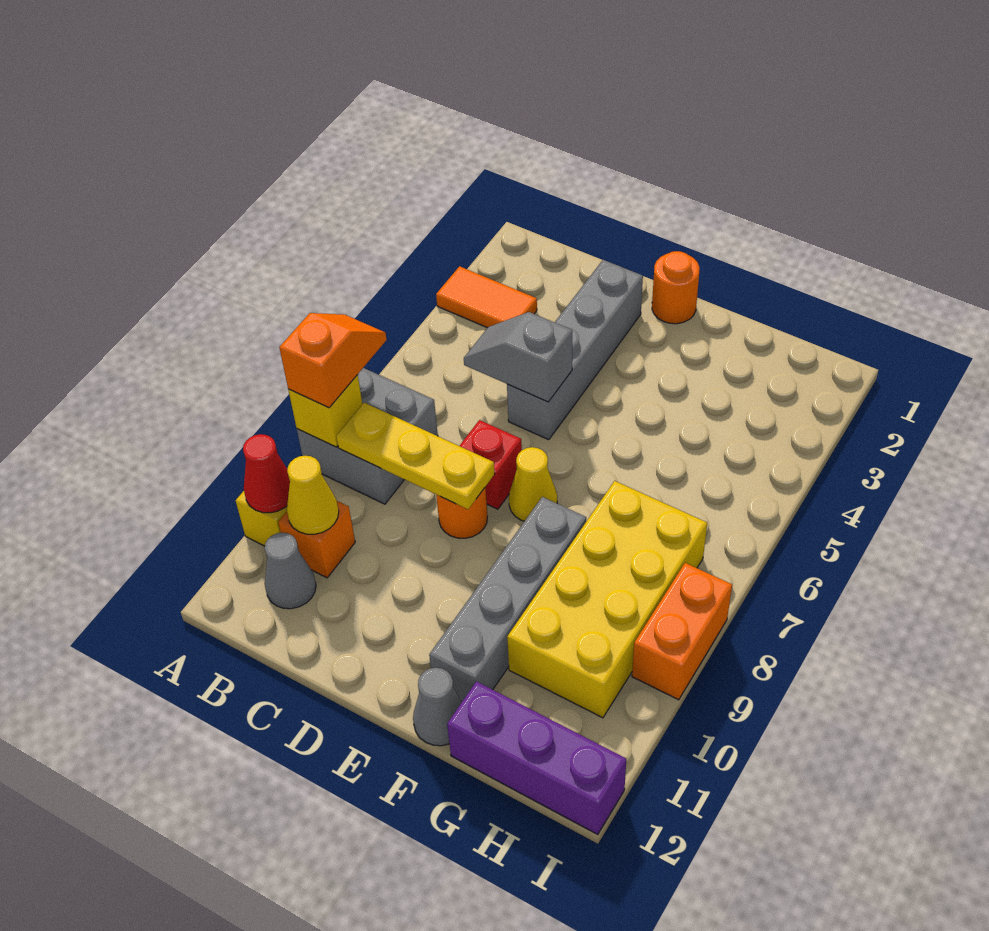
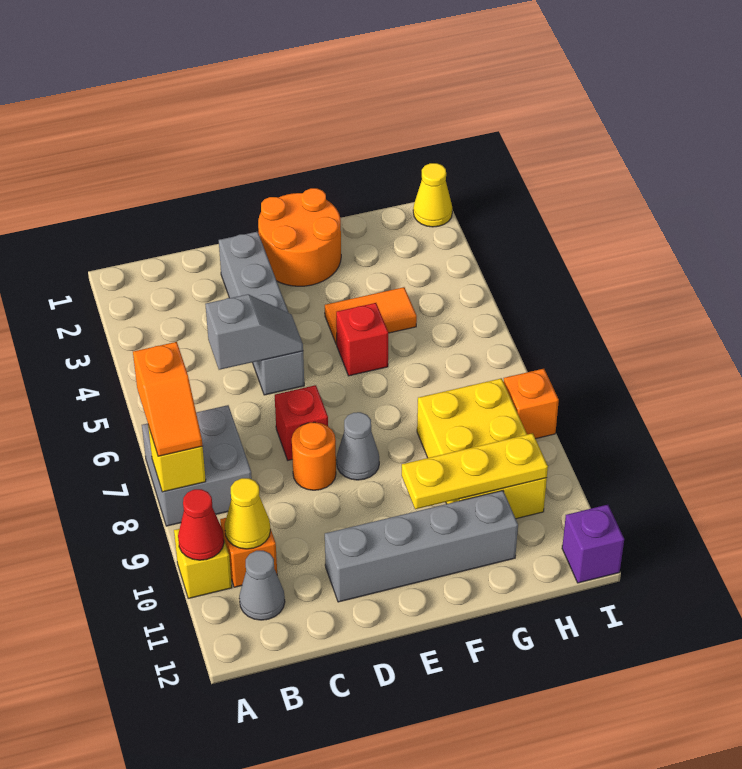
orange 1x2 tile [436,266,537,328] -> orange 1x2 tile moved to [325,287,417,344]
orange 1x2 slope [279,313,387,408] -> orange 1x2 slope turned to [133,342,203,456]
yellow 1x3 plate [336,403,494,509] -> yellow 1x3 plate moved to [402,433,548,509]
grey 1x2 slope [464,312,572,402] -> grey 1x2 slope turned to [205,294,303,370]
orange 1x1 round brick [652,251,699,324] -> orange 2x2 round brick [258,188,341,286]
yellow 1x1 cone [509,447,557,521] -> yellow 1x1 cone moved to [413,163,452,227]
none -> red 1x1 brick [336,303,388,376]
grey 1x4 brick [429,497,586,702] -> grey 1x4 brick turned to [325,491,518,602]
grey 1x1 cone [413,668,462,746] -> grey 1x1 cone moved to [336,412,379,480]
yellow 2x4 brick [507,481,707,718] -> yellow 2x3 brick [417,378,547,519]
purple 1x3 brick [447,681,626,834] -> purple 1x1 brick [562,505,624,583]
orange 1x2 brick [632,563,732,700] -> orange 1x1 brick [503,369,559,439]

